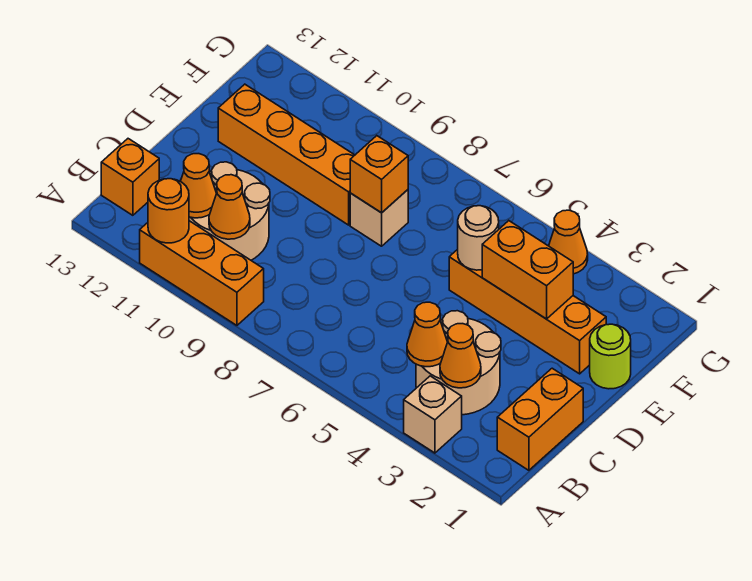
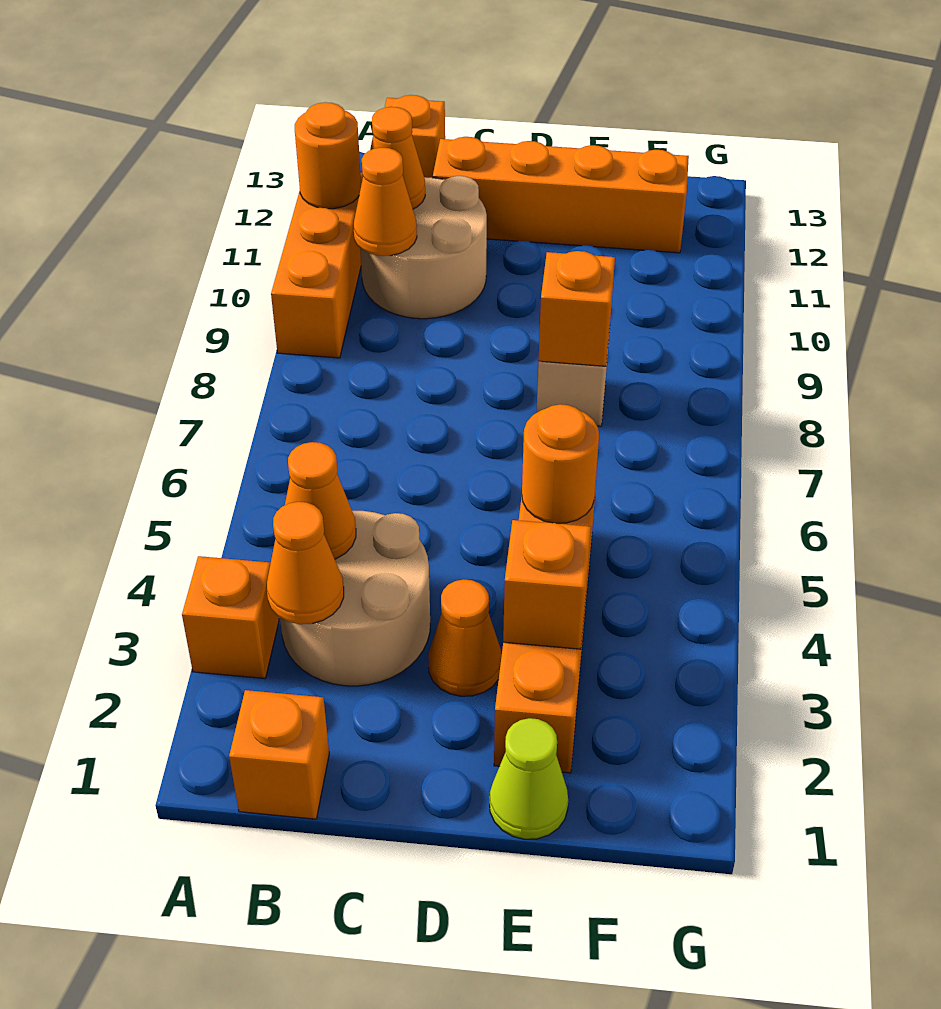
tan 1x1 brick [404,376,462,453] -> orange 1x1 brick [182,556,279,678]
orange 1x2 brick [497,368,583,470] -> orange 1x1 brick [229,690,329,819]
lime 1x1 round brick [590,324,631,389] -> lime 1x1 cone [490,718,568,839]
orange 1x2 brick [482,221,573,319] -> orange 1x1 brick [503,520,591,649]
tan 1x1 round brick [458,206,499,270] -> orange 1x1 round brick [522,404,599,523]
orange 1x4 brick [218,84,355,225] -> orange 1x4 brick turned to [433,137,689,253]
orange 1x1 cone [549,210,588,274] -> orange 1x1 cone moved to [428,579,502,696]

